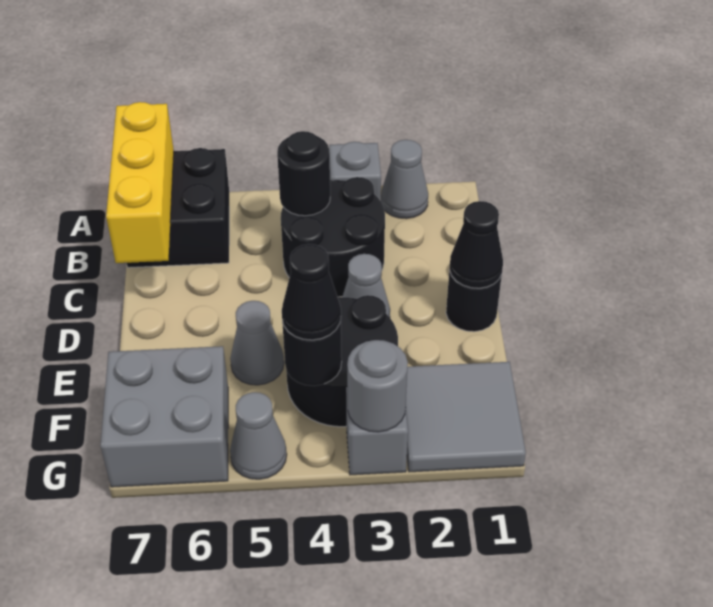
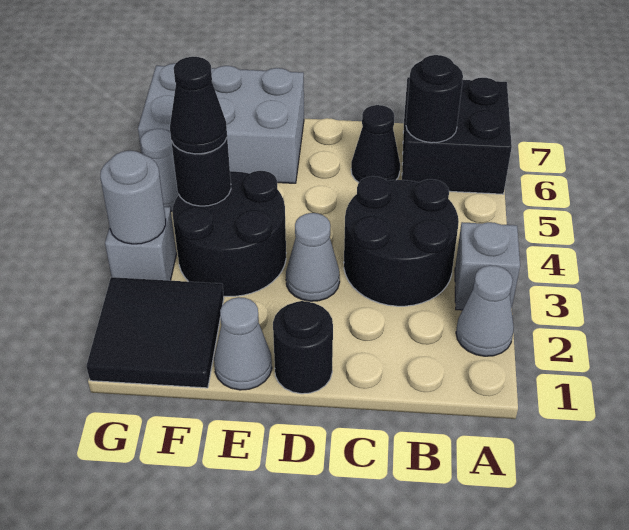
yellow 1x3 brick [106,102,174,263] -> none
black 1x1 round brick [277,131,330,216] -> black 1x1 round brick moved to [406,55,463,143]
black 1x1 cone [449,201,503,288] -> black 1x1 cone moved to [351,105,400,182]
grey 1x1 cone [230,301,284,385] -> grey 1x1 cone moved to [214,297,272,390]
grey 2x2 tile [406,362,526,472] -> black 2x2 tile [86,277,224,388]
grey 2x2 brick [100,346,228,487] -> grey 2x3 brick [138,63,304,183]

